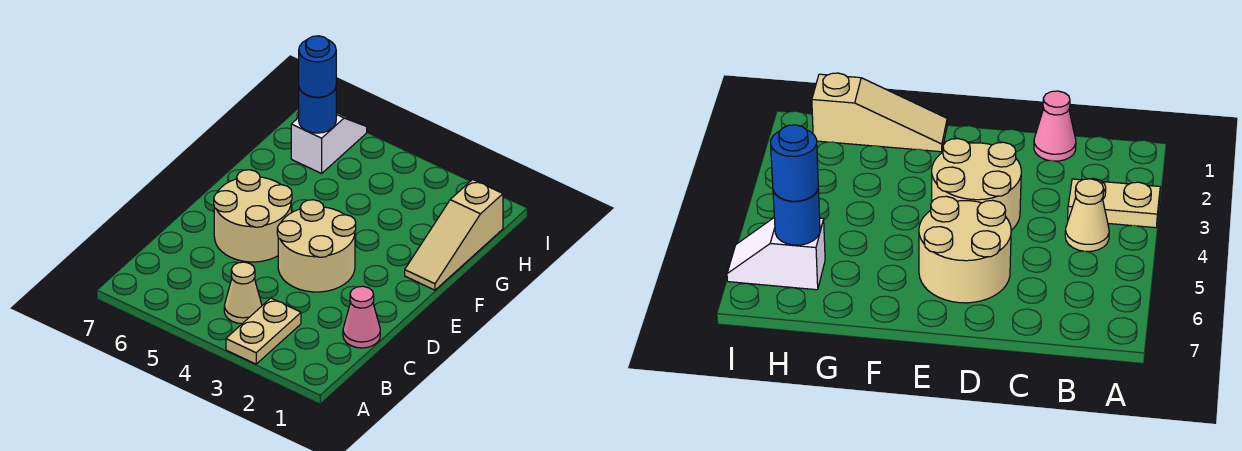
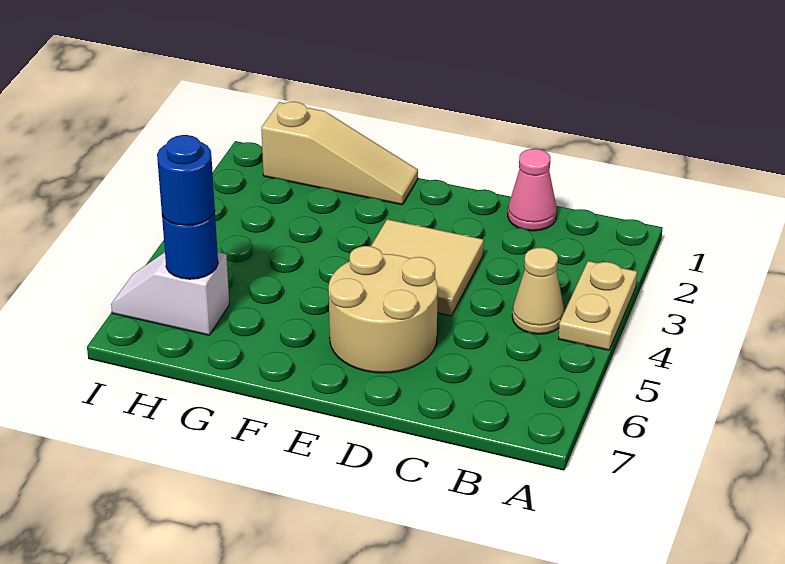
tan 1x2 plate [226,298,301,364] -> tan 1x2 plate turned to [559,261,637,350]
tan 2x2 round brick [277,200,356,292] -> tan 2x2 tile [371,219,484,316]

